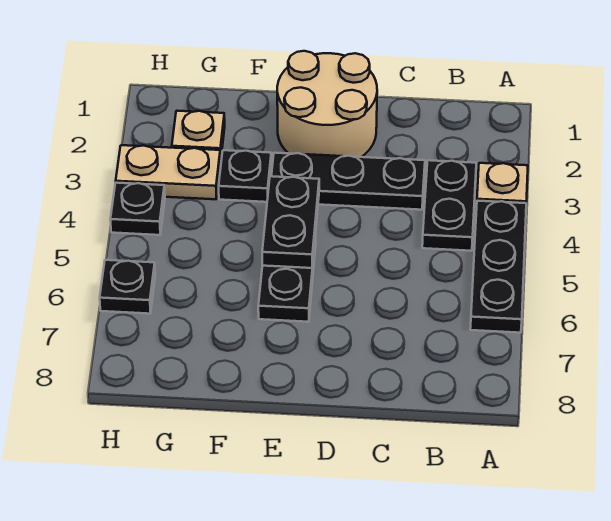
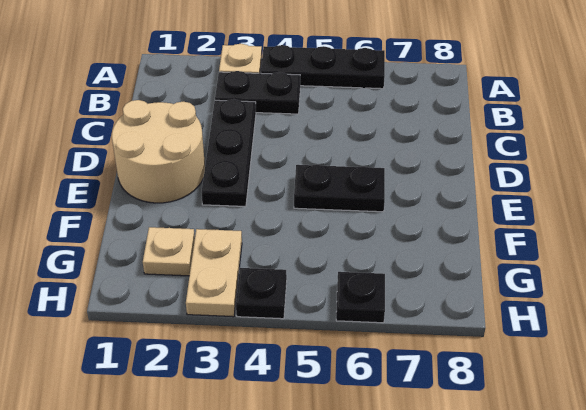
black 1x2 plate [262,176,319,268] -> none
black 1x1 plate [219,150,271,202] -> none

